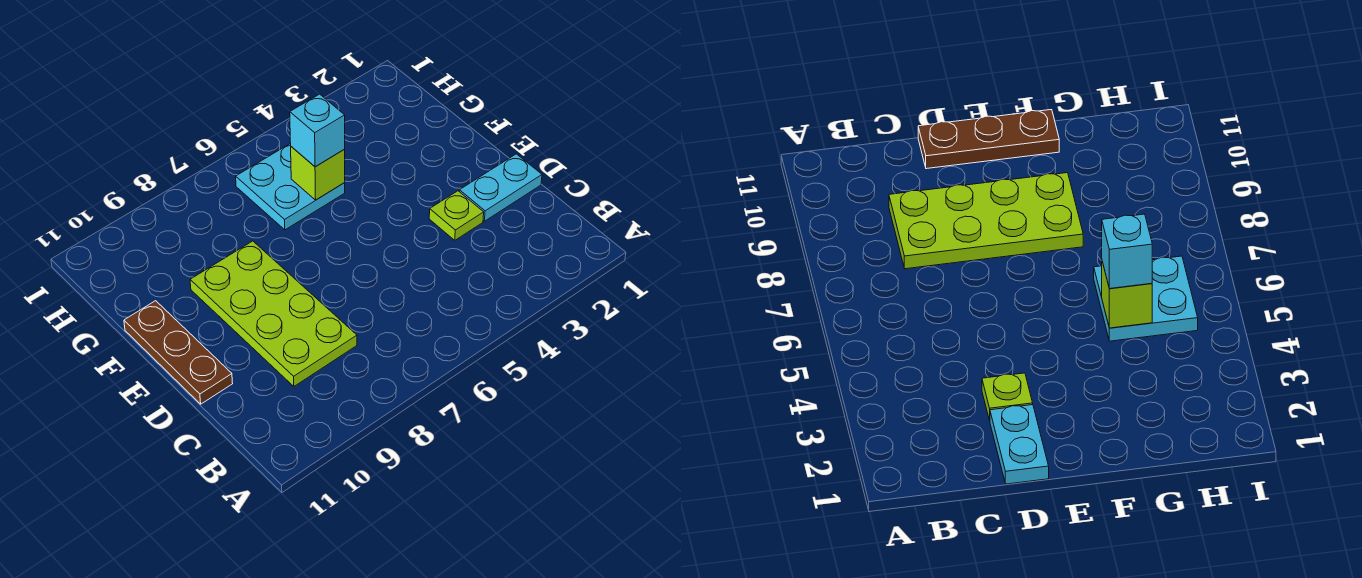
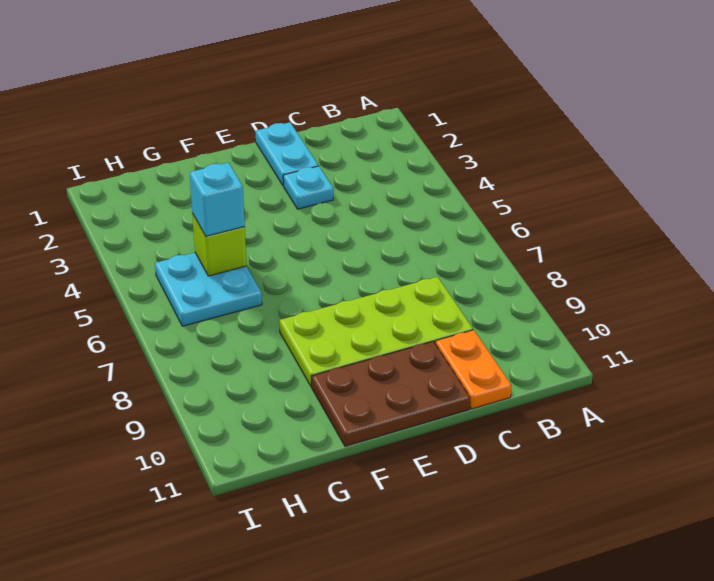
none -> orange 1x2 plate [435,330,511,409]
lime 1x1 plate [429,191,484,240] -> cyan 1x1 plate [283,166,333,209]
brown 1x3 plate [124,301,233,404] -> brown 2x3 plate [312,341,470,446]

